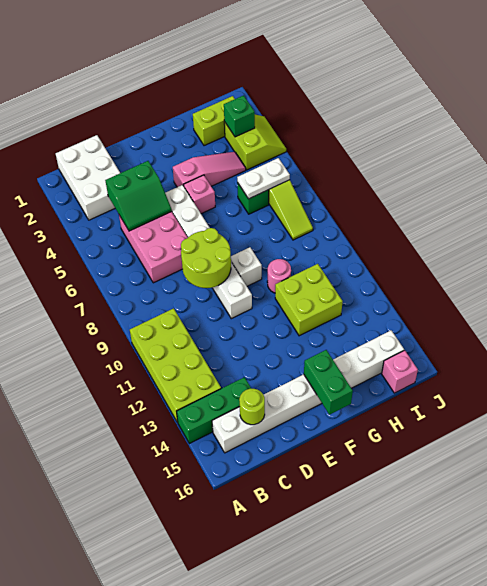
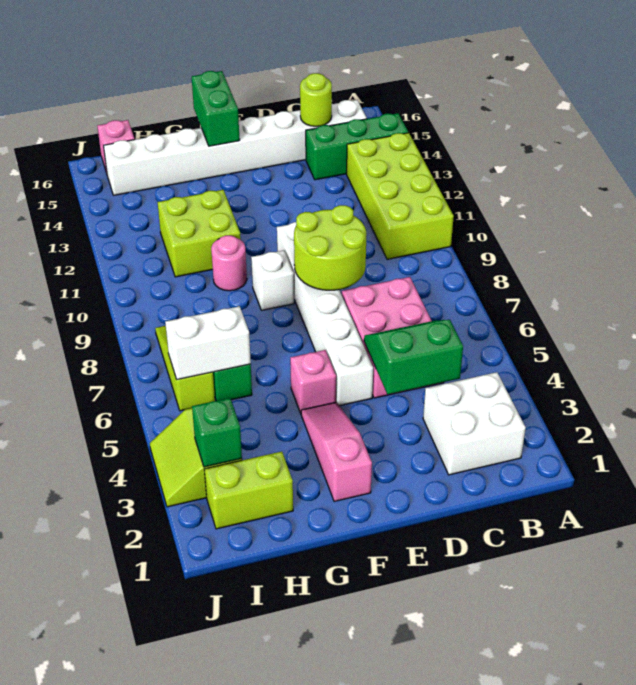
white 2x3 brick [56,135,120,220] -> white 2x2 brick [423,372,526,475]
pink 1x3 slope [173,152,246,187] -> pink 1x3 slope turned to [301,402,372,502]
white 1x2 plate [237,158,290,199] -> white 1x2 brick [165,306,251,380]

